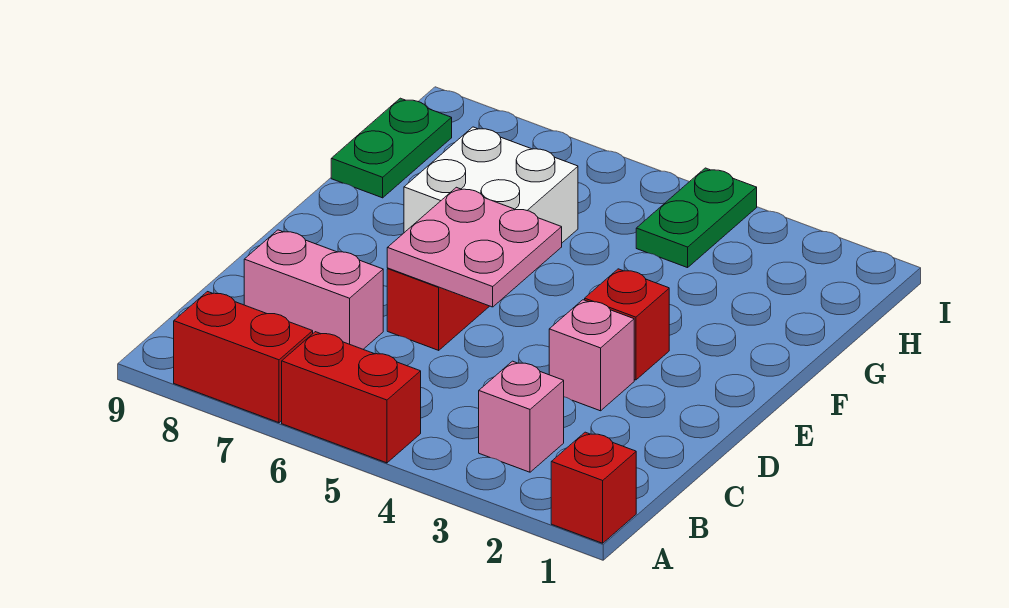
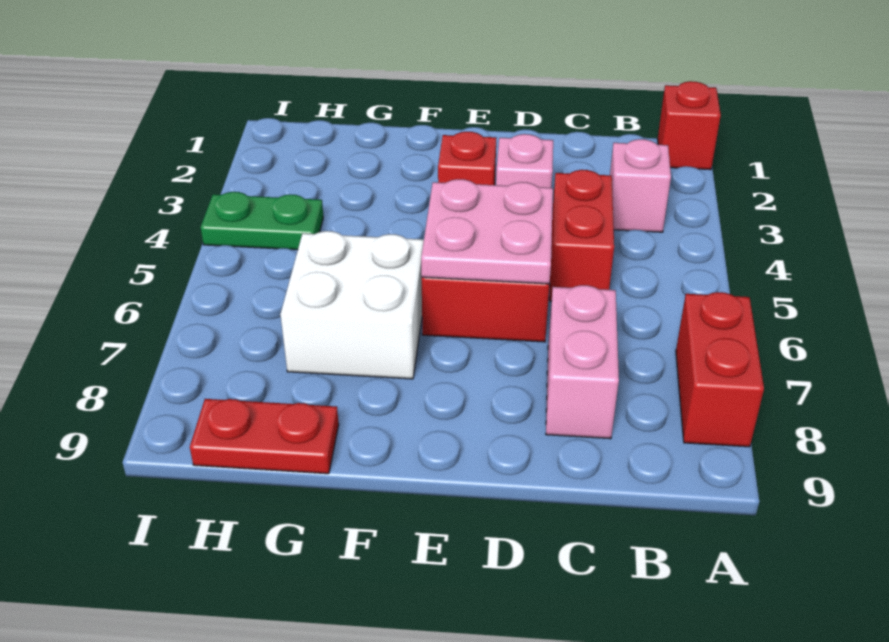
red 1x2 brick [282,332,421,463] -> red 1x2 brick moved to [549,170,614,301]
green 1x2 plate [331,98,452,198] -> red 1x2 plate [190,399,339,474]

